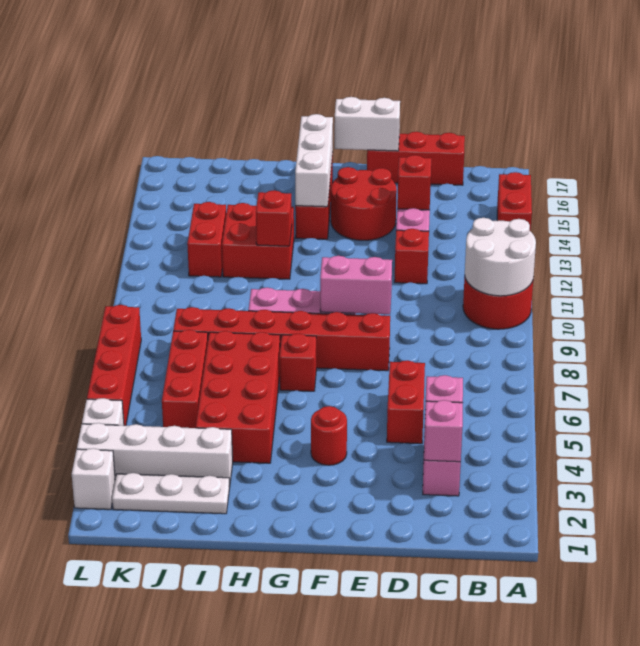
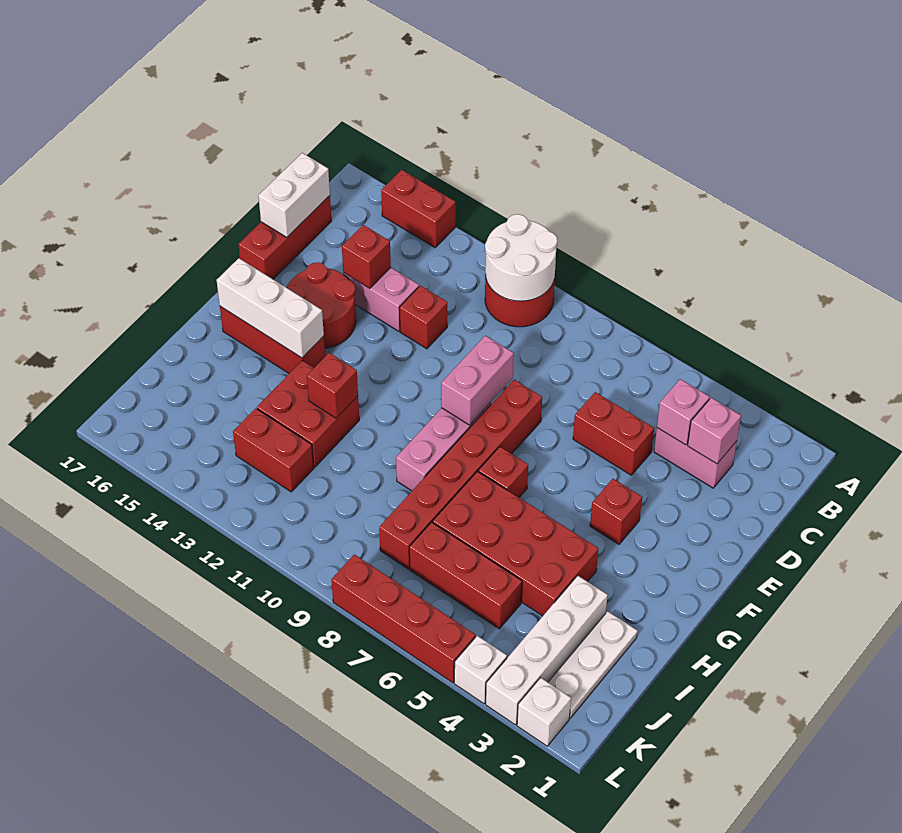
white 1x2 brick [334,97,400,151] -> white 1x2 brick moved to [258,153,330,237]
red 1x1 round brick [311,406,347,465] -> red 1x1 brick [590,479,642,544]

